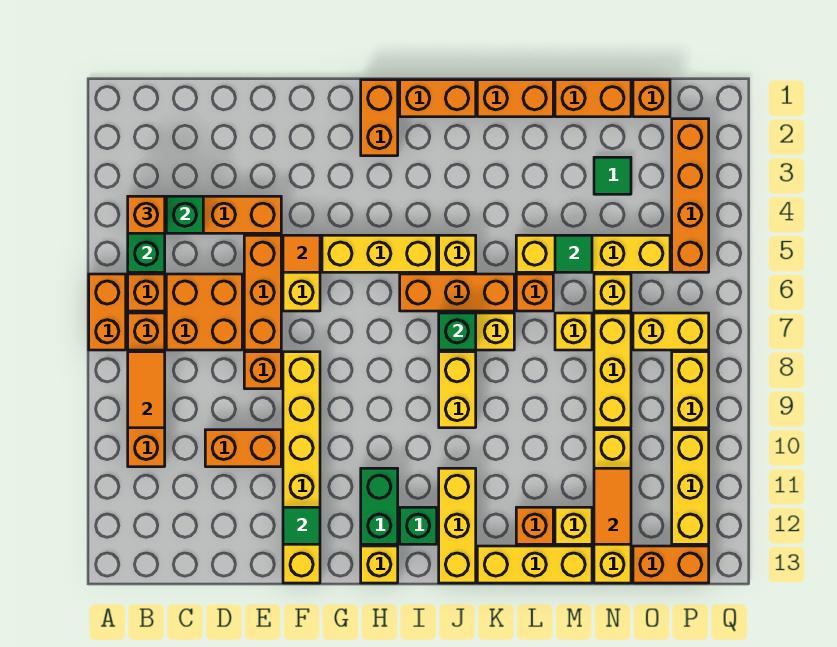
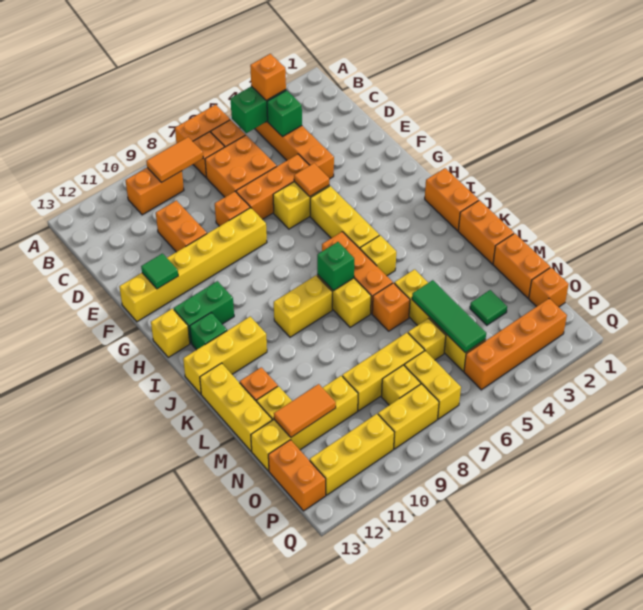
orange 1x2 brick [361,80,398,156] -> none
green 1x1 tile [555,235,592,272] -> green 1x3 tile [412,280,486,353]
yellow 1x1 brick [555,313,592,350] -> yellow 1x1 brick moved to [382,365,421,405]

